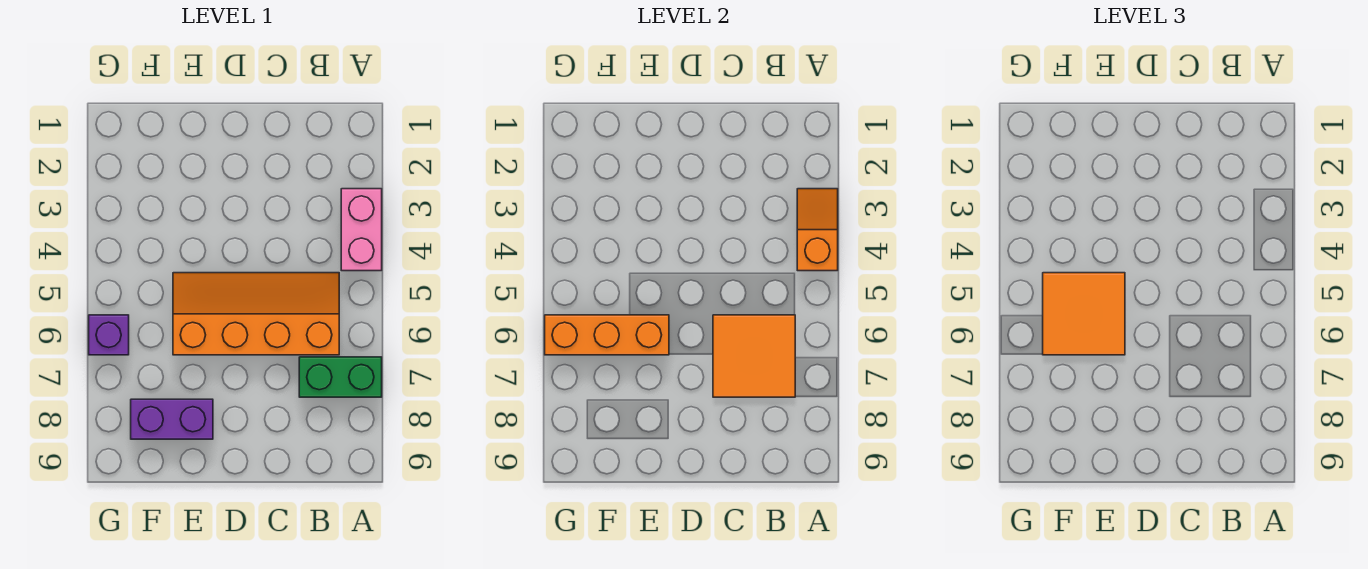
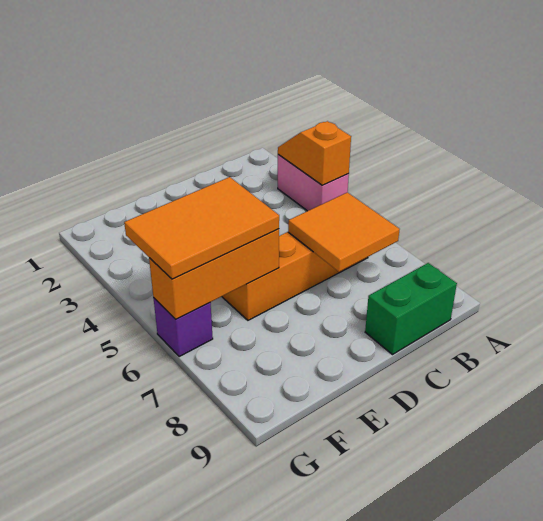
green 1x2 brick [299,357,382,397] -> green 1x2 brick moved to [365,263,457,355]
orange 2x2 tile [1043,273,1125,355] -> orange 2x3 tile [124,177,279,279]
purple 1x2 brick [131,399,213,439] -> none

